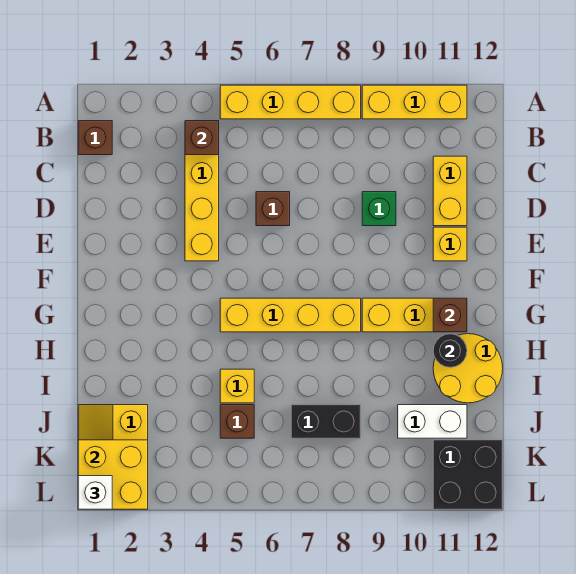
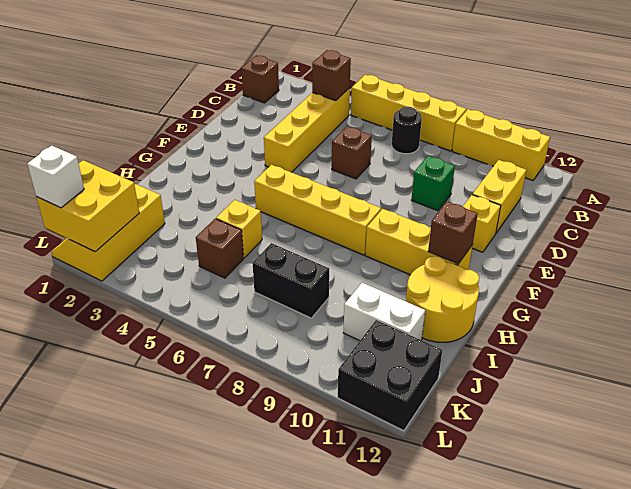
black 1x1 round brick [433,334,467,367] -> black 1x1 round brick moved to [392,107,422,154]

